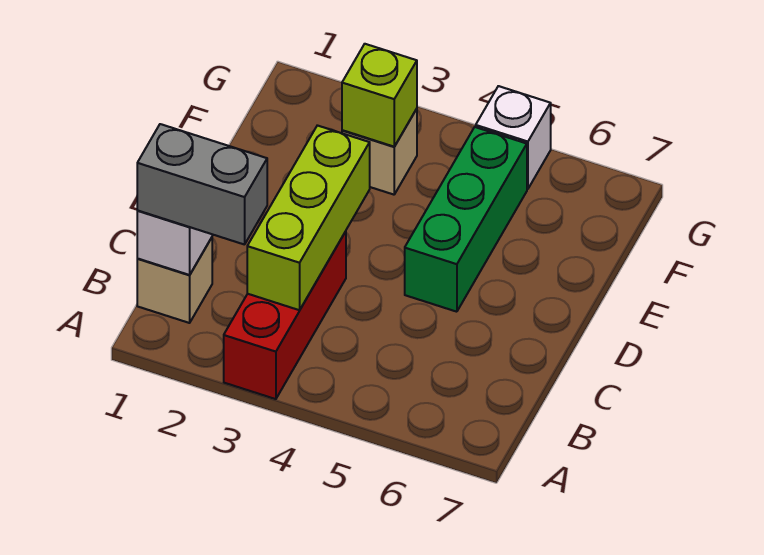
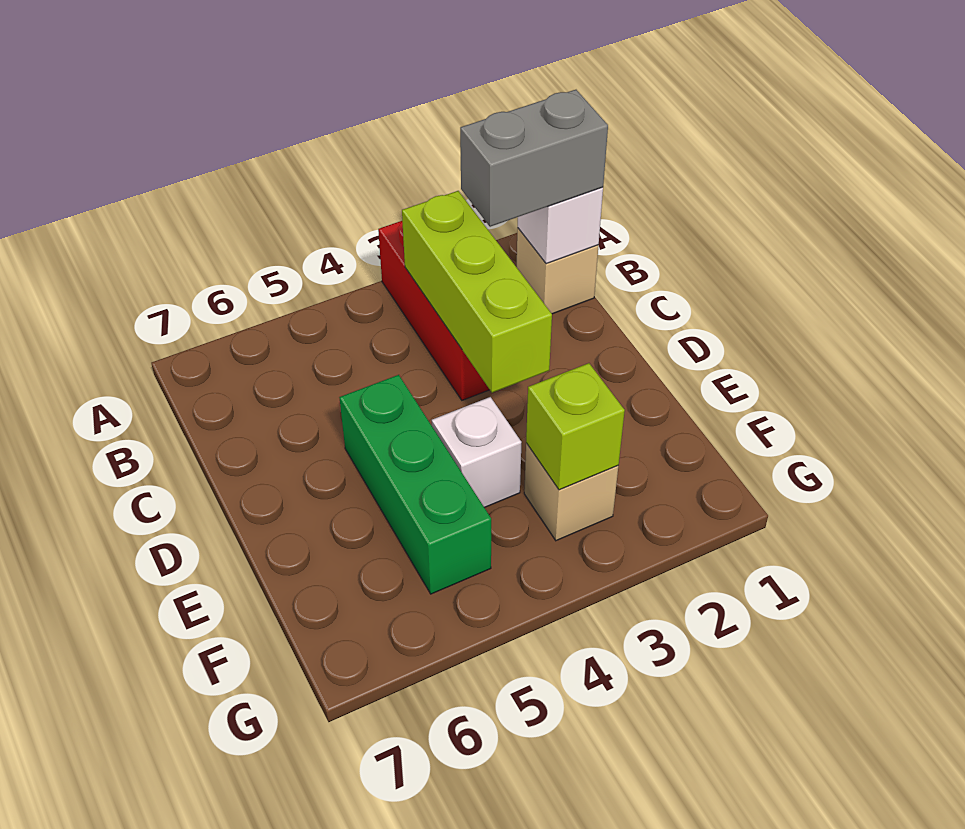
white 1x1 brick [476,86,551,189] -> white 1x1 brick moved to [432,397,522,508]

